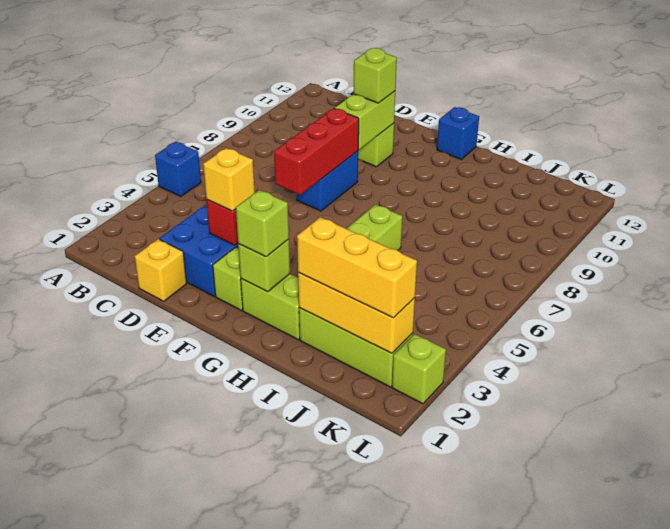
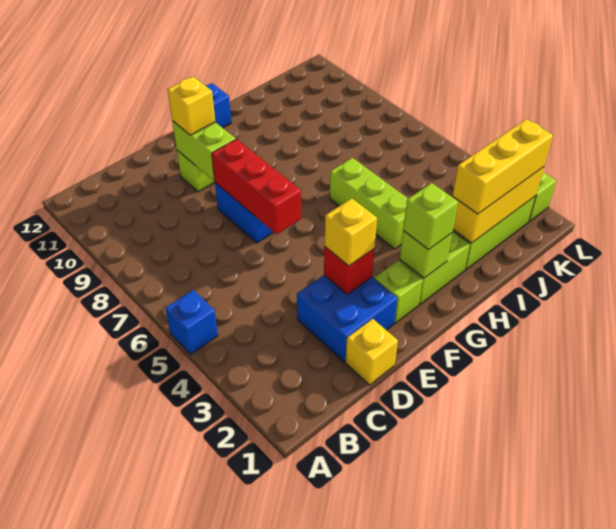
lime 1x1 brick [353,48,397,103] -> yellow 1x1 brick [168,77,215,135]

